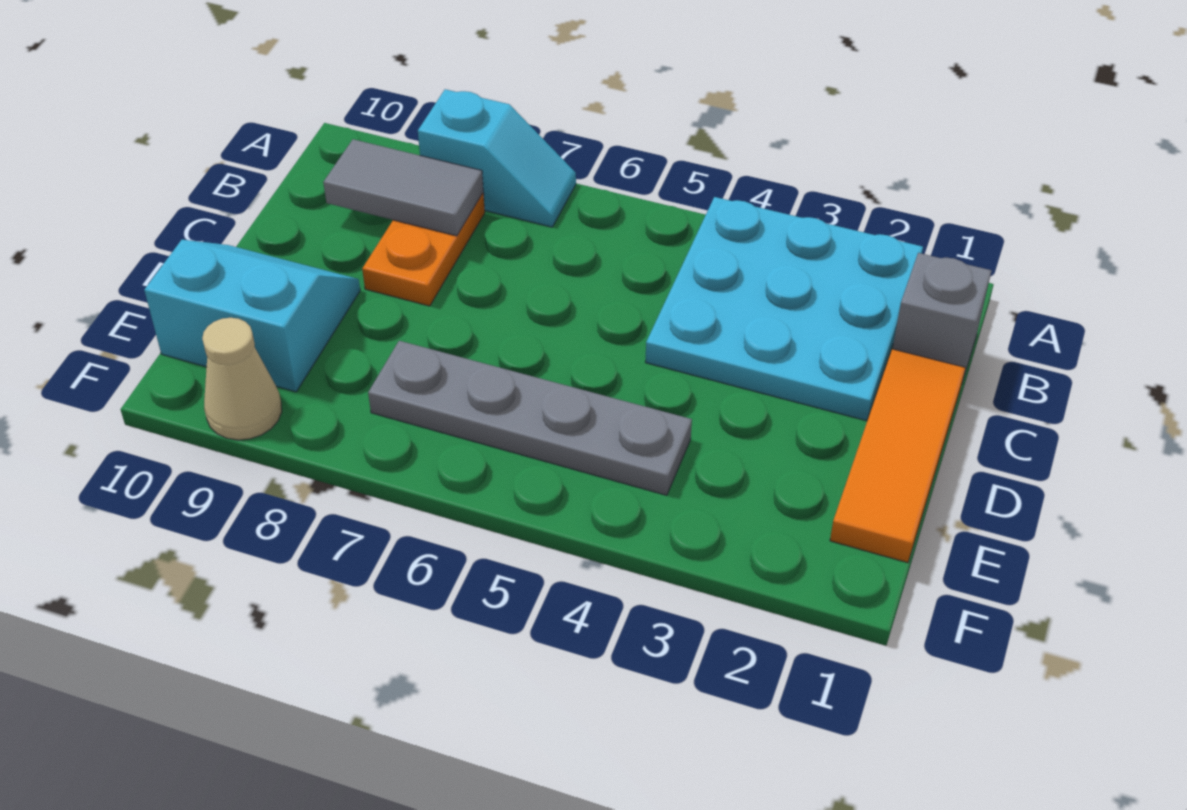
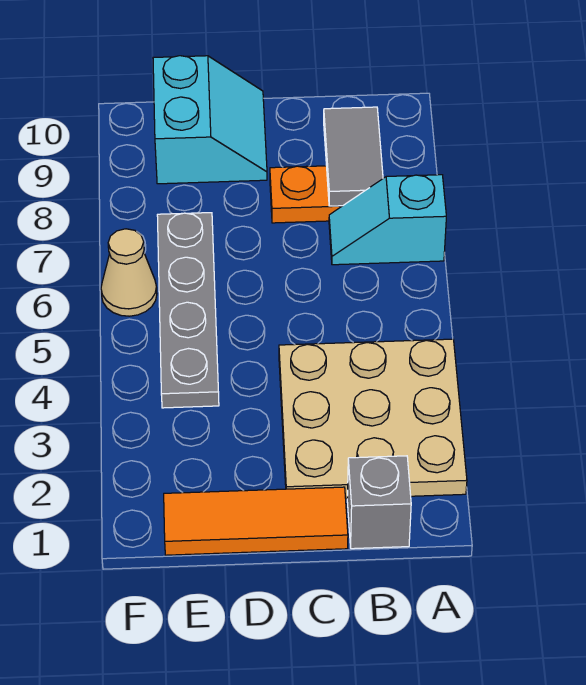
cyan 3x3 plate [646,197,923,421] -> tan 3x3 plate [279,339,467,499]
cyan 1x2 slope [418,89,576,227] -> cyan 1x2 slope turned to [329,175,446,265]
tan 1x1 cone [202,318,282,440] -> tan 1x1 cone moved to [101,229,157,316]

